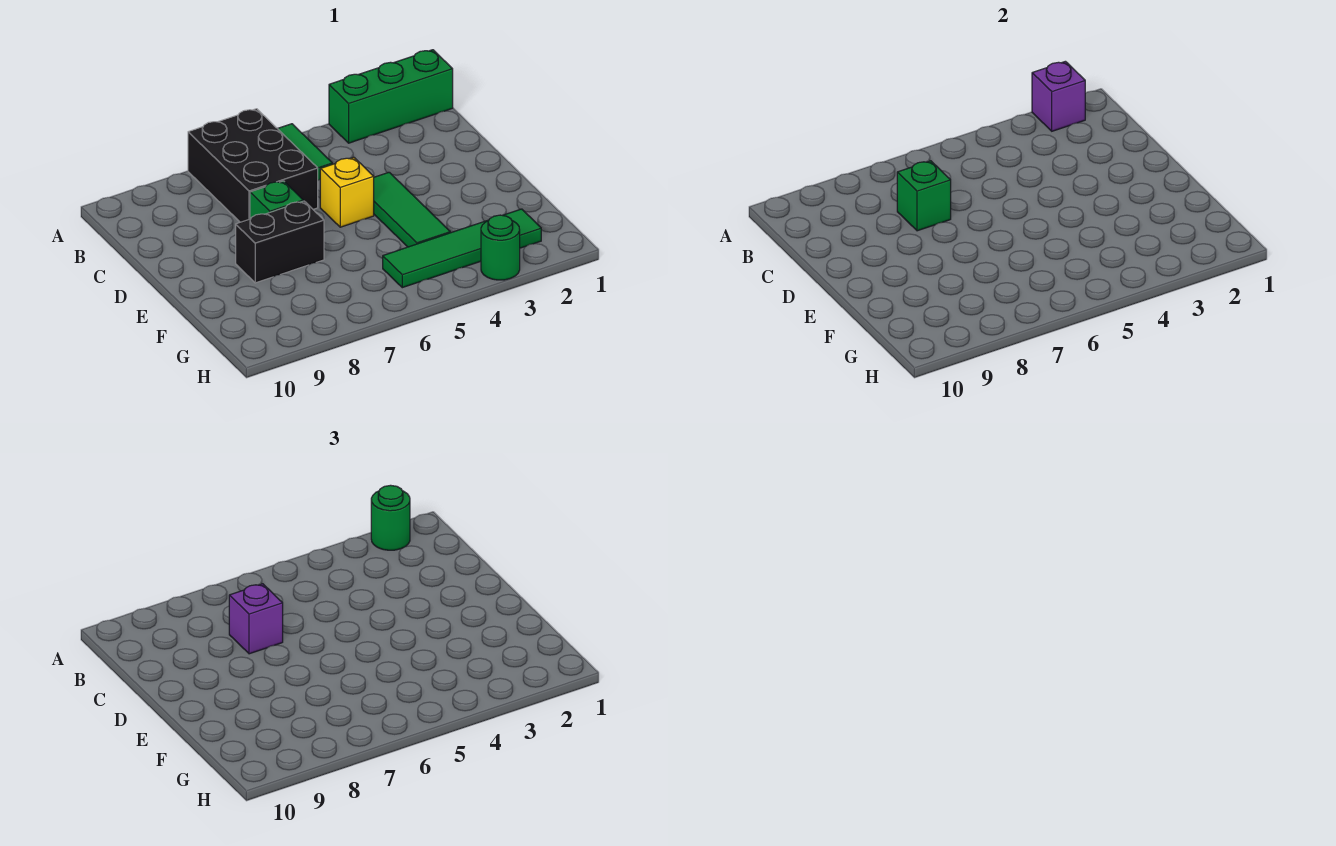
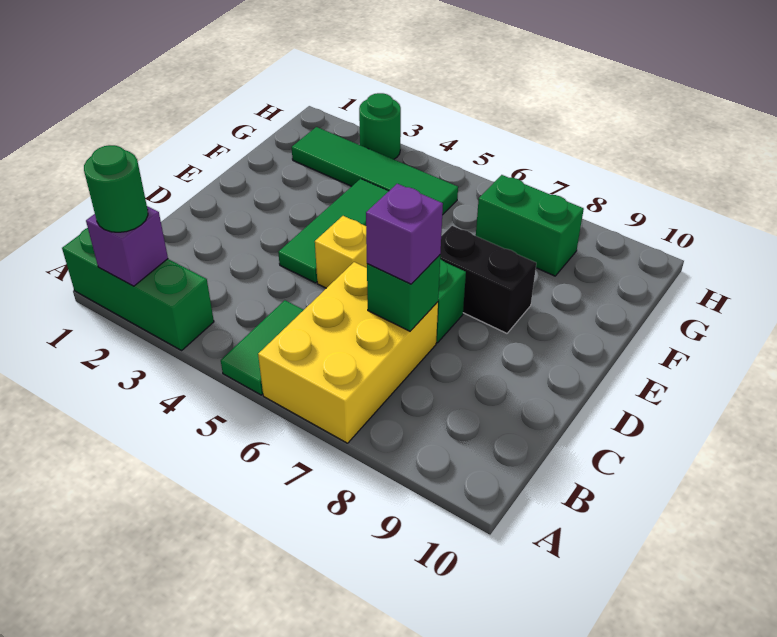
black 2x3 brick [188,109,318,222] -> yellow 2x3 brick [258,262,438,443]
none -> green 1x2 brick [476,175,584,276]

